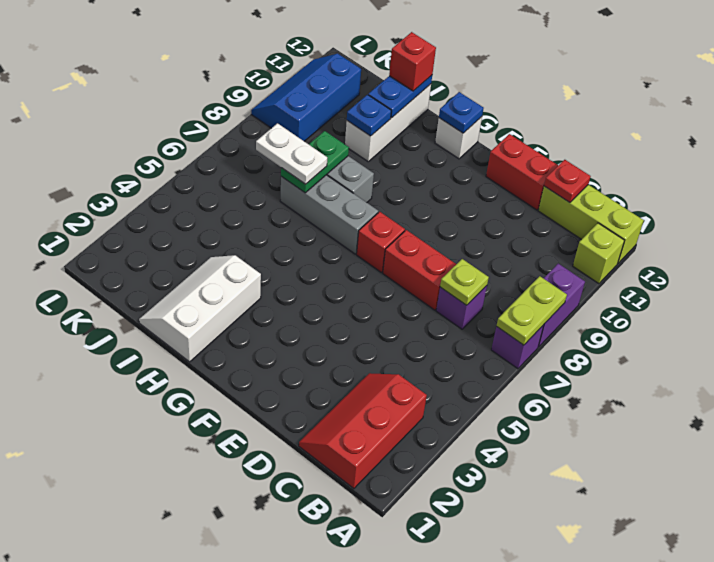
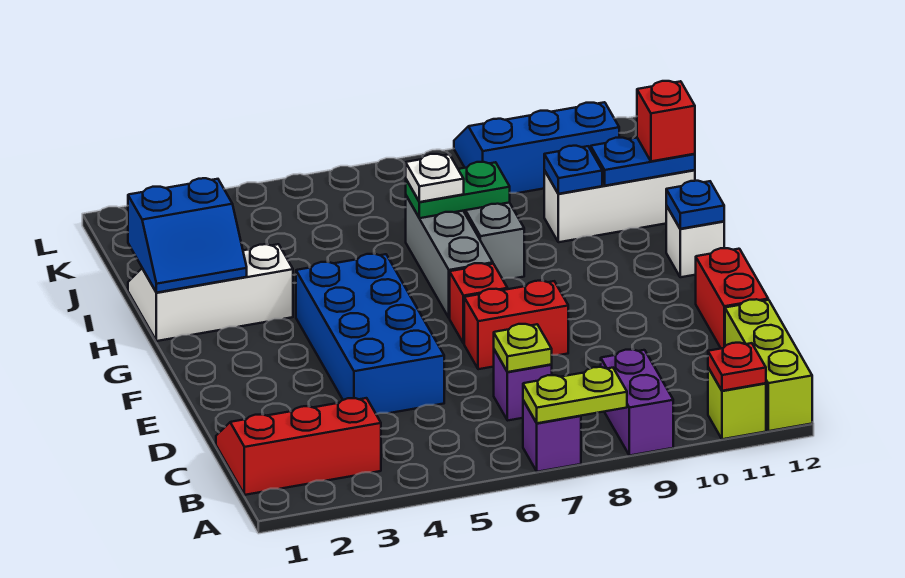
purple 1x2 brick [538,263,585,347] -> purple 1x2 brick turned to [601,349,673,456]
red 1x1 plate [544,160,591,203] -> red 1x1 plate moved to [708,343,766,391]
none -> blue 2x4 brick [296,254,444,414]
red 1x2 brick [383,230,456,310] -> red 1x2 brick turned to [464,281,568,369]
none -> blue 2x2 slope [128,178,247,293]
white 1x2 plate [256,123,327,184] -> white 1x1 plate [406,154,464,202]

